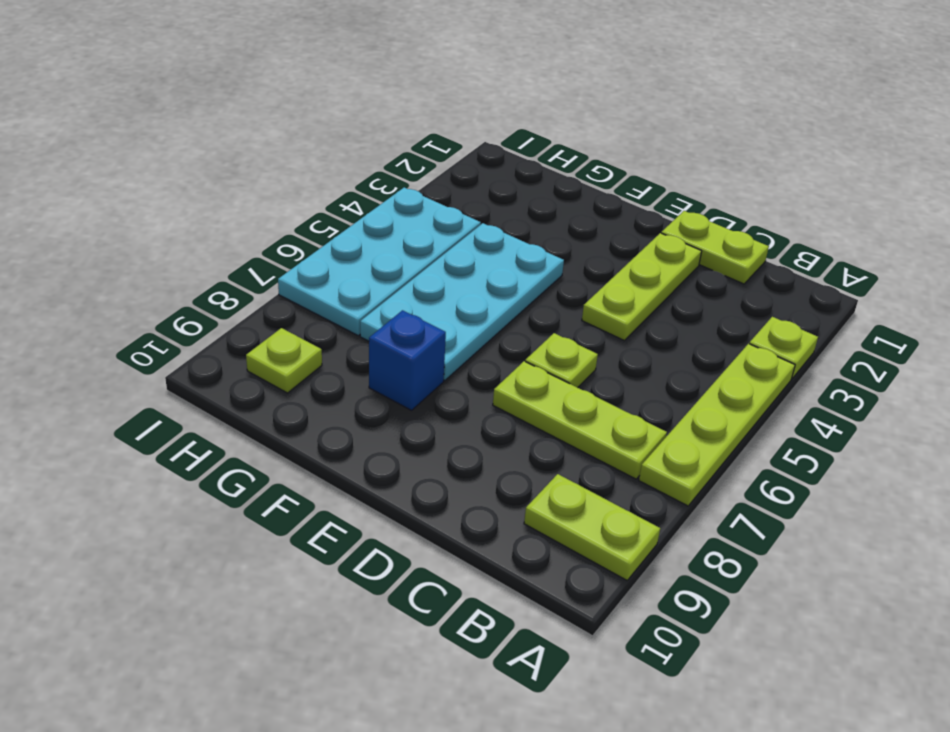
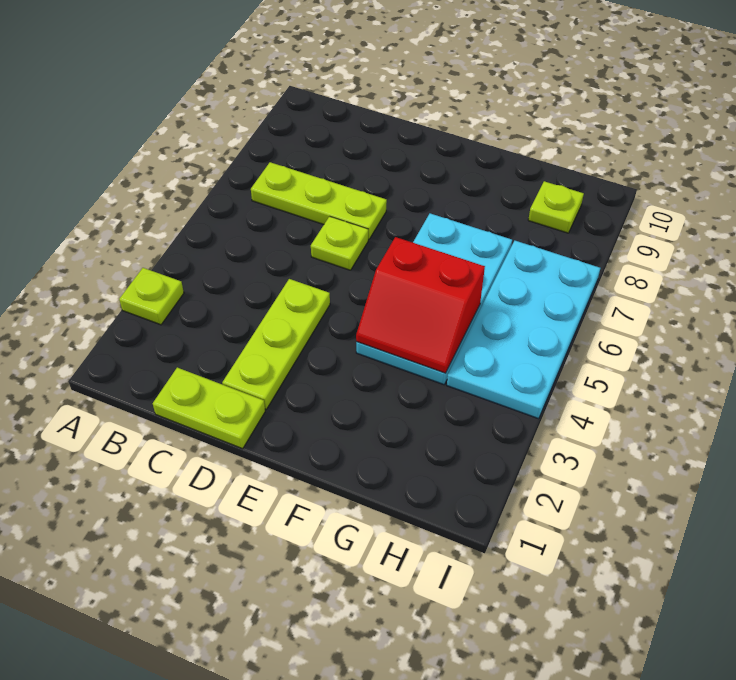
lime 1x4 plate [639,344,795,506] -> none
lime 1x2 plate [524,474,660,580] -> none
none -> red 2x2 slope [356,237,485,373]
blue 1x1 brick [369,310,446,410] -> none

